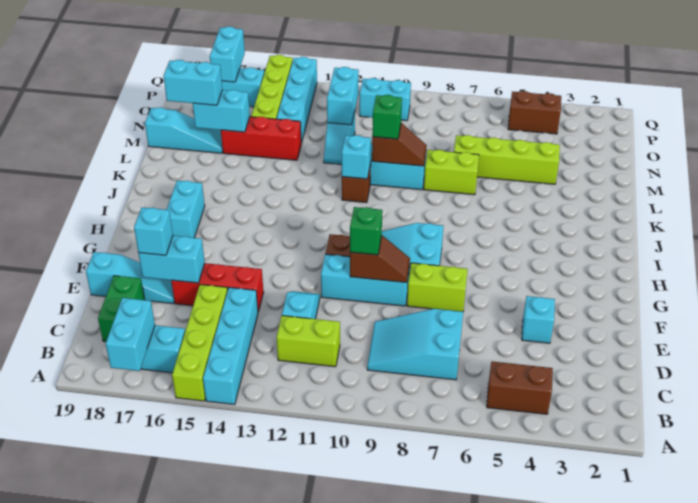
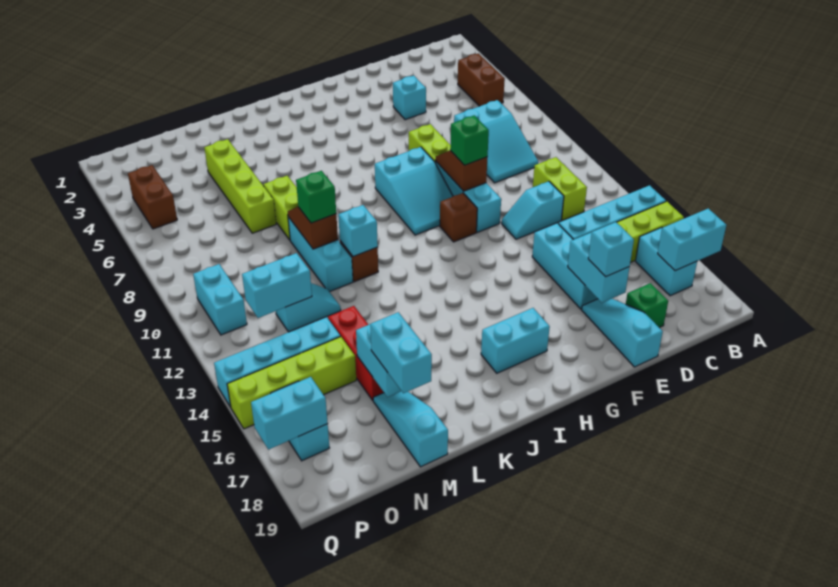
green 1x2 brick [98,276,145,342] -> green 1x1 brick [626,283,668,328]
red 1x3 brick [171,263,264,312] -> cyan 1x3 brick [532,223,598,309]

